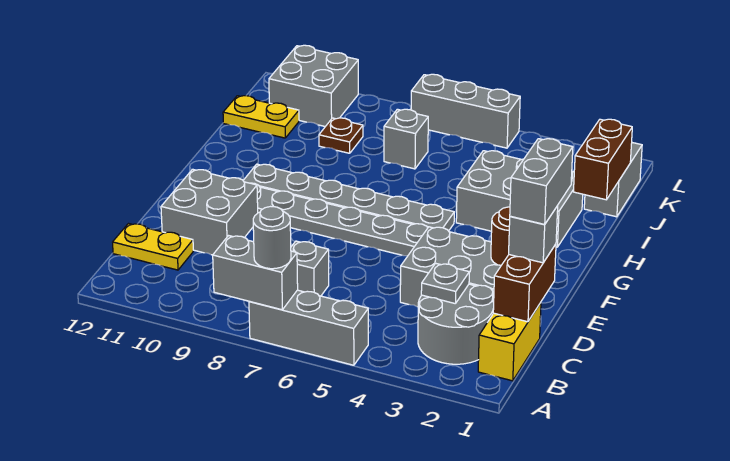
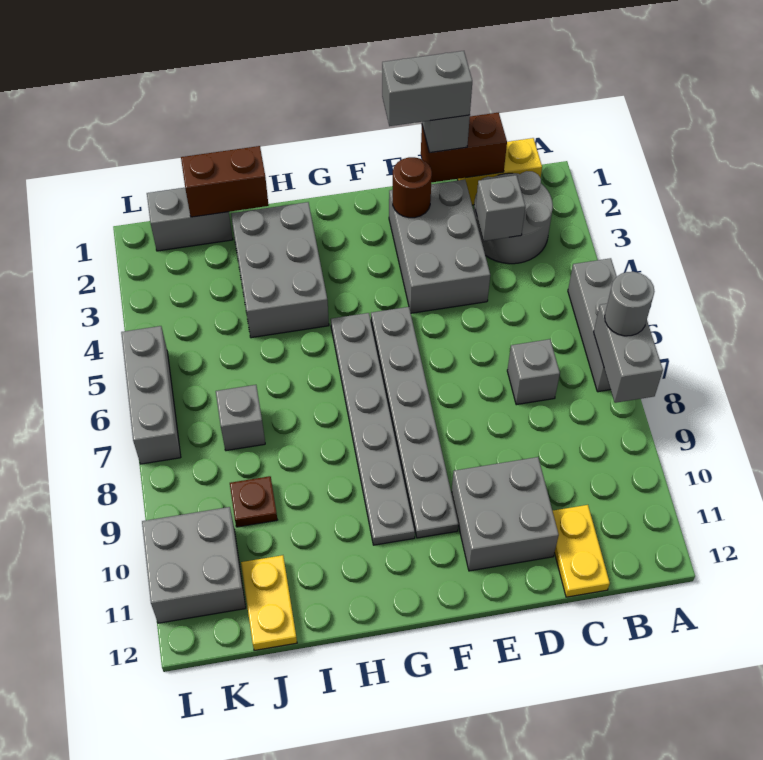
grey 1x1 plate [421,263,469,304] -> grey 1x1 brick [476,175,525,241]

